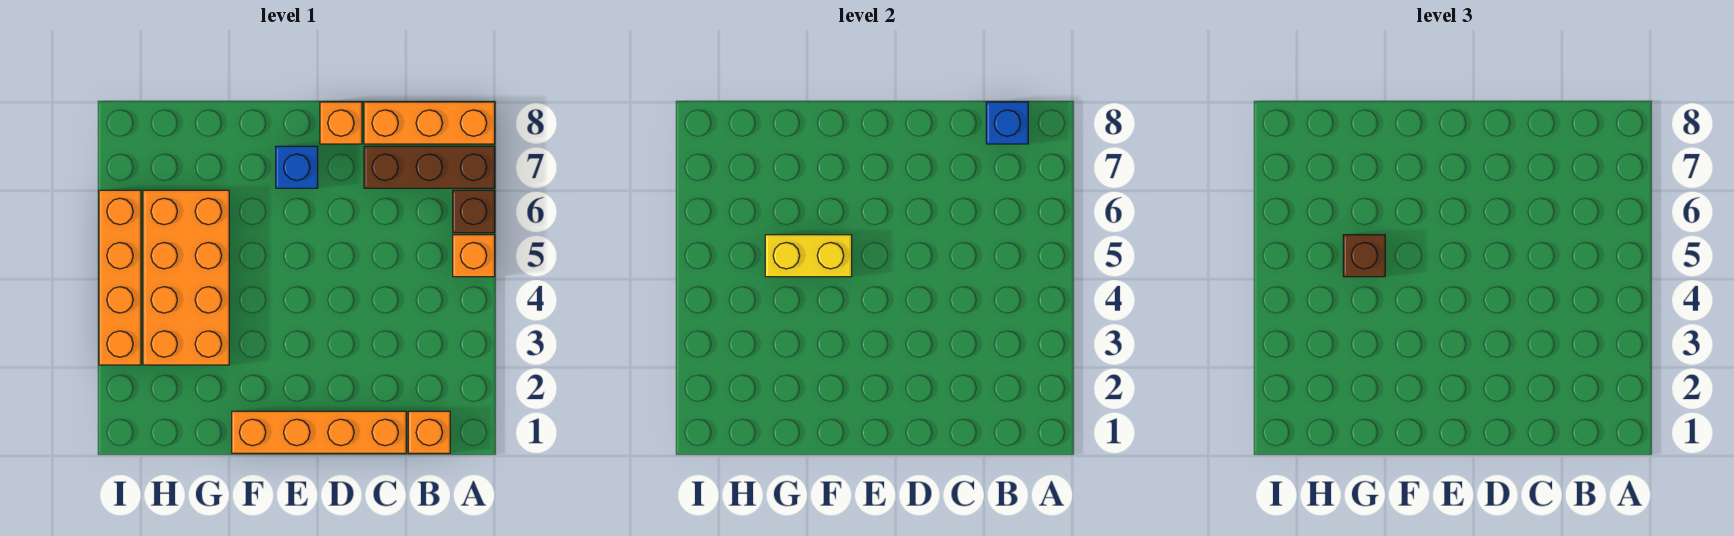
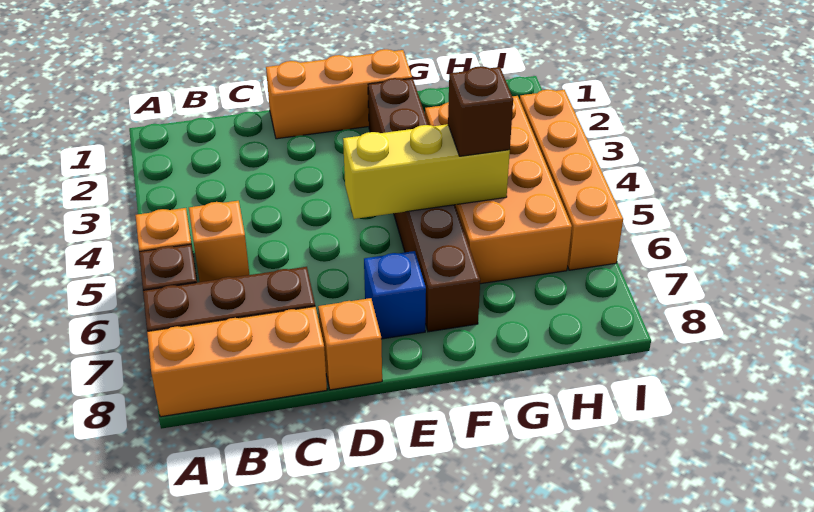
orange 1x1 brick [408,411,450,453] -> orange 1x1 brick moved to [189,201,249,282]
blue 1x1 brick [986,102,1028,144] -> none
orange 1x4 brick [232,411,406,453] -> orange 1x3 brick [266,49,412,139]
none -> brown 1x6 brick [368,78,480,332]
yellow 1x2 brick [765,235,852,277] -> yellow 1x3 brick [343,124,510,219]

